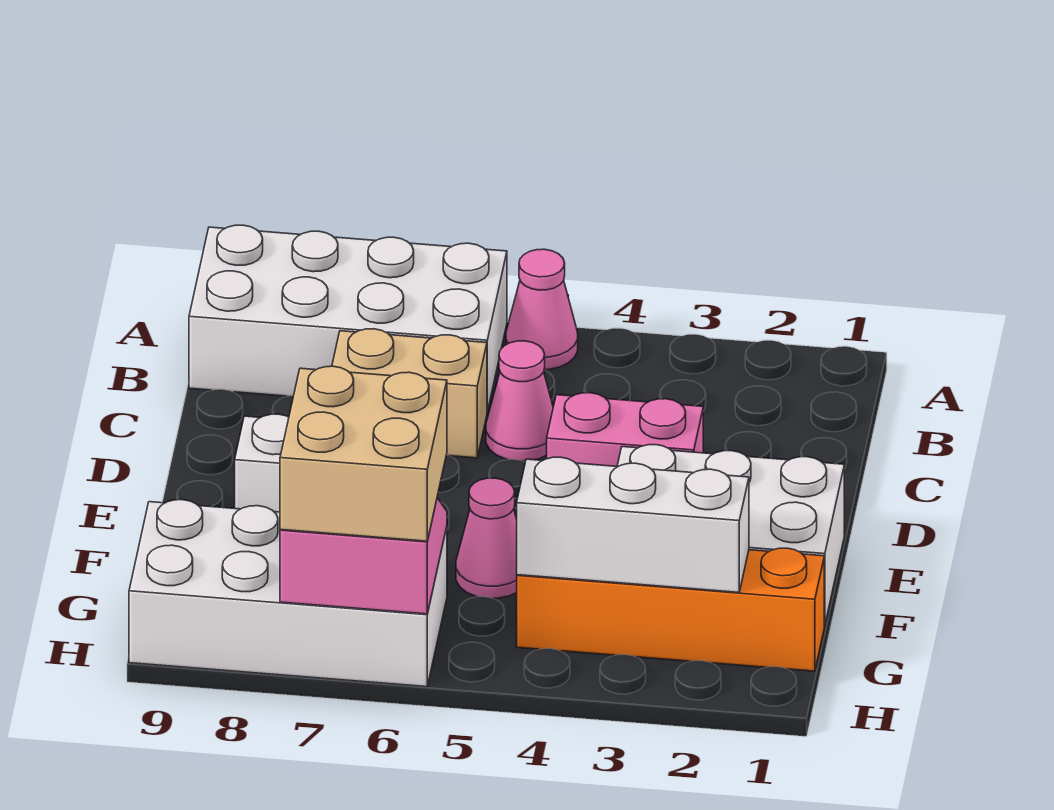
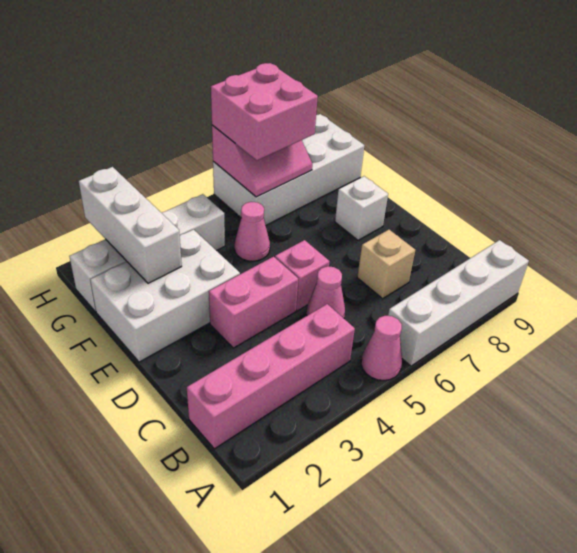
white 2x4 brick [189,225,507,412] -> white 1x4 brick [388,240,529,366]
none -> pink 1x4 brick [187,304,355,449]
tan 1x2 brick [332,329,487,458] -> tan 1x1 brick [357,230,415,299]
none -> pink 1x1 brick [275,240,330,311]
orange 1x4 brick [517,548,824,671] -> white 1x4 brick [69,194,225,312]
white 1x3 brick [517,457,749,593] -> white 1x3 brick turned to [79,167,182,283]
tan 2x2 brick [280,366,447,541] -> pink 2x2 brick [211,63,318,160]

